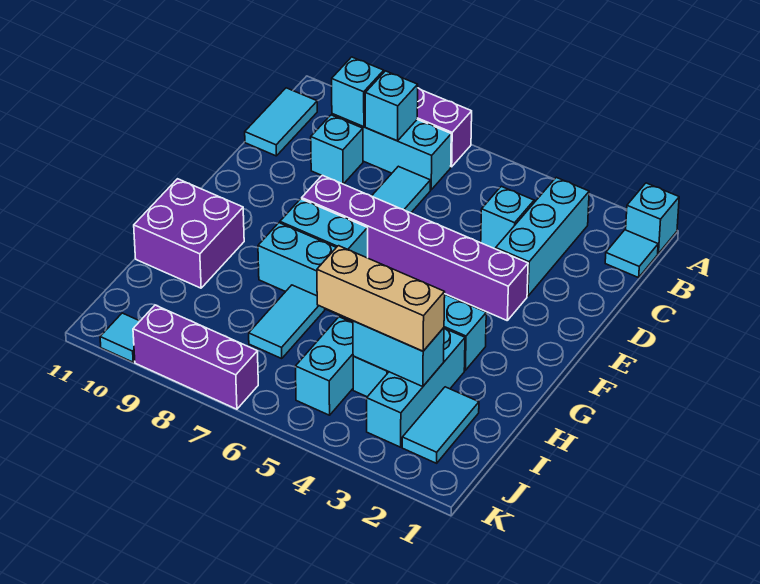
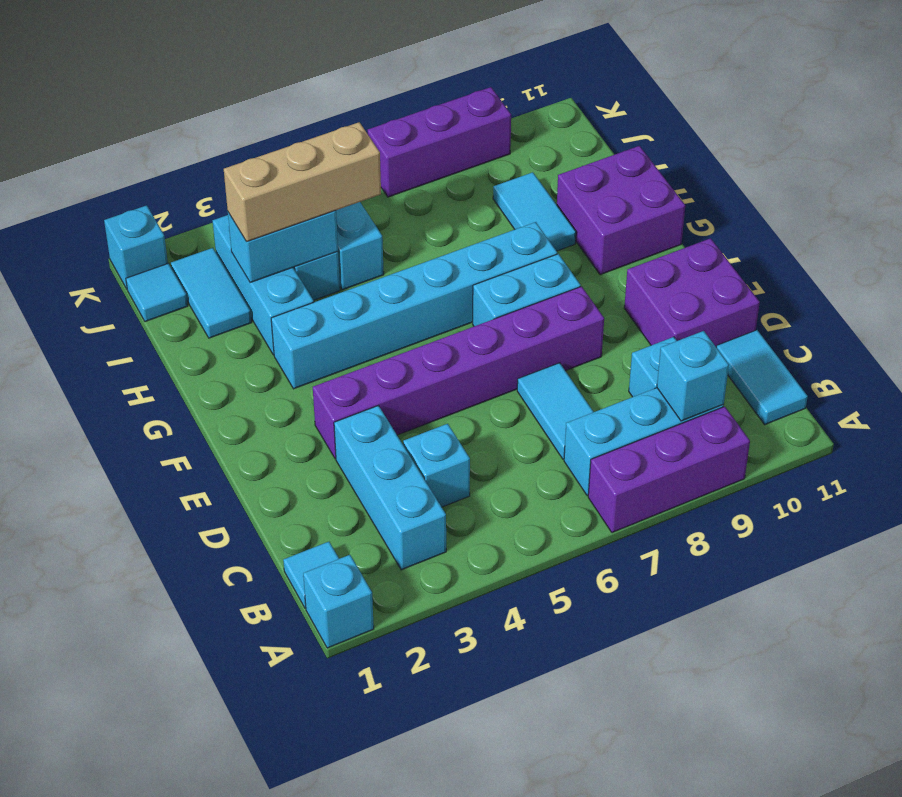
cyan 1x1 brick [365,71,418,141] -> cyan 1x1 brick moved to [104,205,168,289]
none -> purple 2x2 brick [624,238,760,346]
cyan 1x2 tile [249,285,325,359] -> cyan 1x2 tile moved to [493,172,576,251]
cyan 1x1 tile [100,313,140,362] -> cyan 1x1 tile moved to [126,263,188,322]

